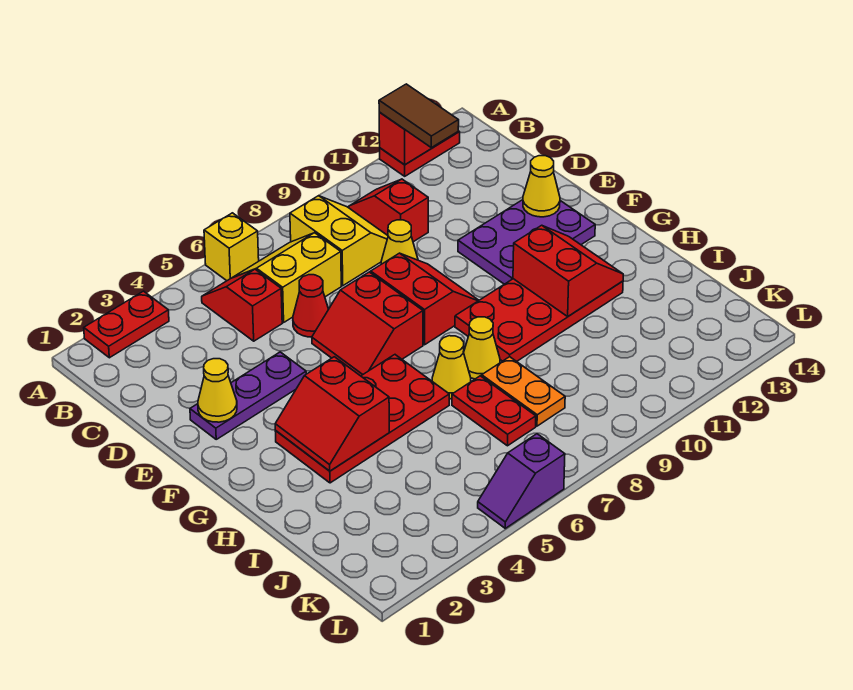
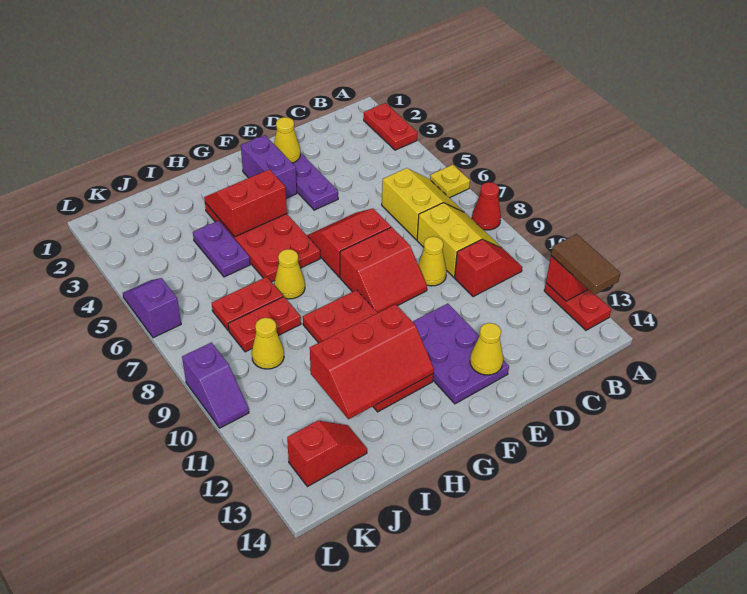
yellow 1x1 brick [204,213,259,281] -> yellow 1x1 plate [430,165,470,198]
brown 1x2 tile [379,84,459,148] -> brown 1x2 tile turned to [551,234,620,295]
red 1x2 slope [202,269,282,341] -> red 1x2 slope moved to [287,420,367,487]
yellow 2x2 slope [290,196,388,286] -> yellow 2x2 slope turned to [417,203,502,277]
red 1x1 cone [293,275,329,337] -> red 1x1 cone moved to [472,182,501,230]
none -> purple 1x2 brick [241,135,297,198]
red 2x2 slope [513,225,623,316] -> red 2x3 slope [310,304,434,419]
yellow 1x1 cone [463,317,500,379] -> yellow 1x1 cone moved to [252,318,284,369]
none -> purple 1x2 plate [193,221,250,277]
orange 1x2 plate [482,357,565,426] -> red 1x2 plate [228,297,301,352]
none -> purple 1x2 slope [182,342,249,428]

